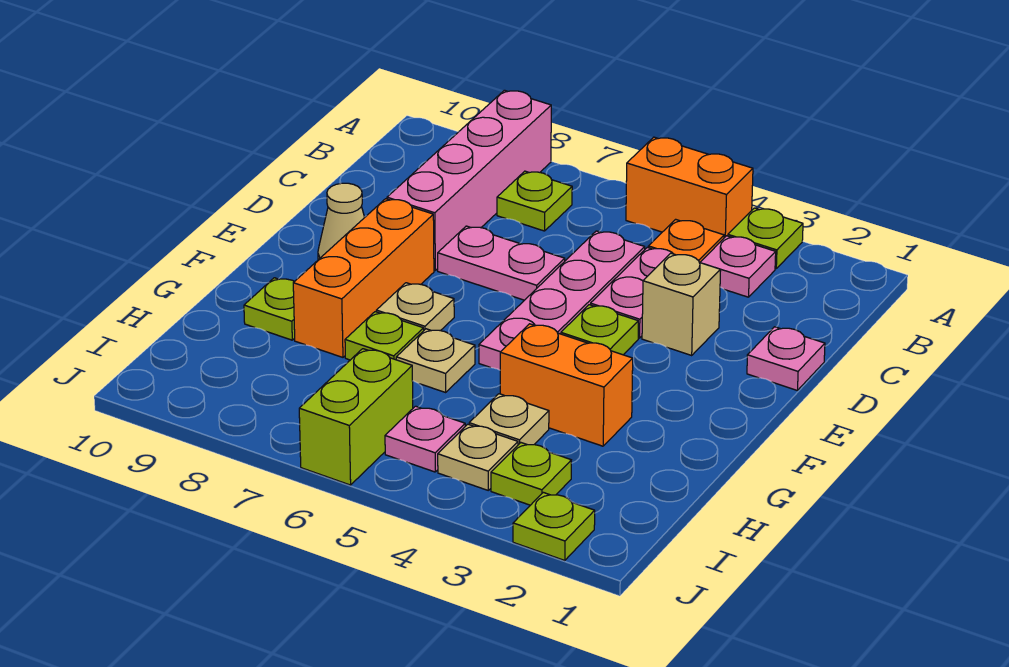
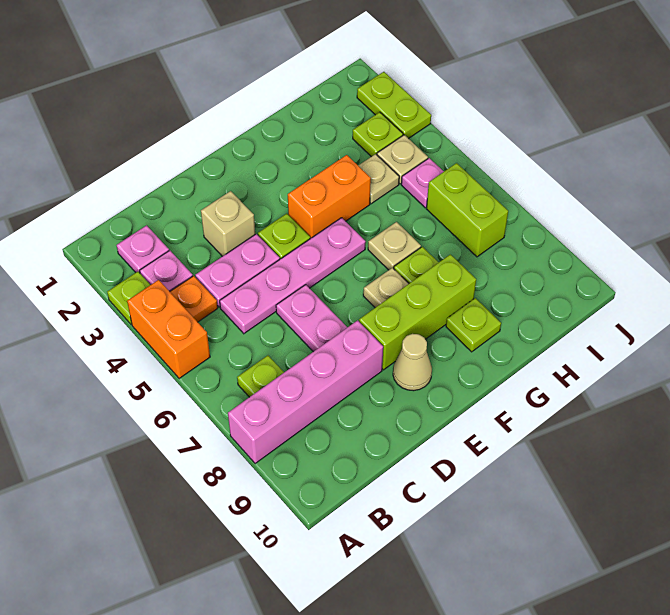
pink 1x1 plate [747,327,825,390] -> pink 1x1 plate moved to [116,225,169,273]
orange 1x3 brick [293,199,434,357] -> lime 1x3 brick [359,254,476,370]
orange 1x2 brick [500,324,633,446] -> orange 1x2 brick turned to [288,155,371,239]
lime 1x2 brick [299,349,413,485] -> lime 1x2 brick turned to [427,163,508,257]
lime 1x1 plate [513,492,595,560] -> lime 1x2 plate [357,72,431,139]

